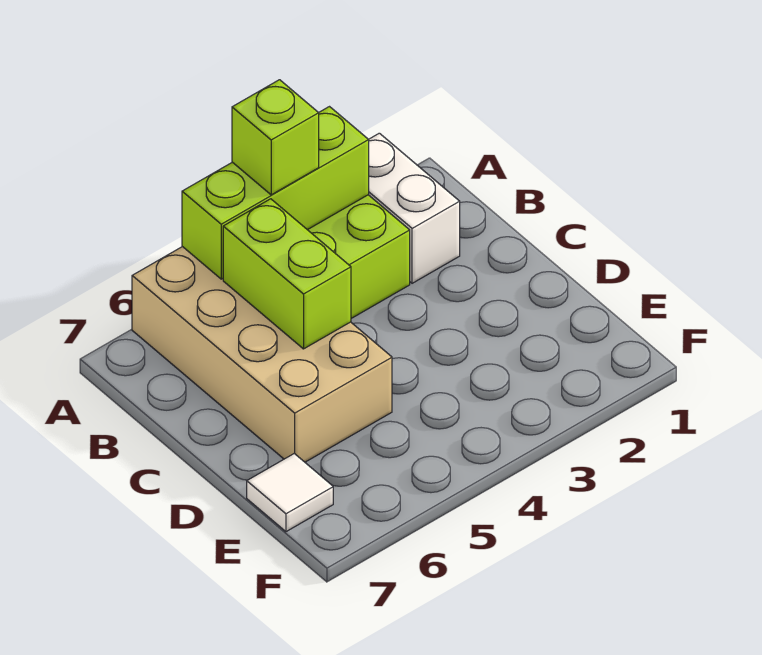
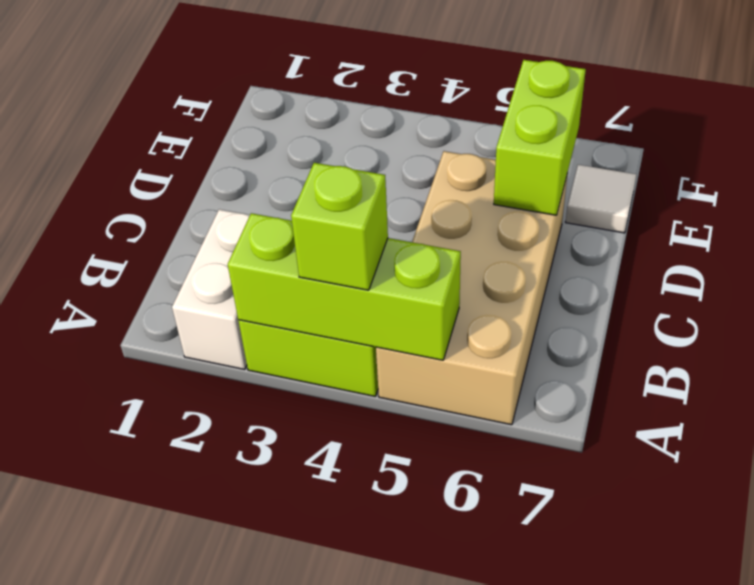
lime 1x2 brick [223,199,351,349] -> lime 1x2 brick moved to [494,60,586,215]

